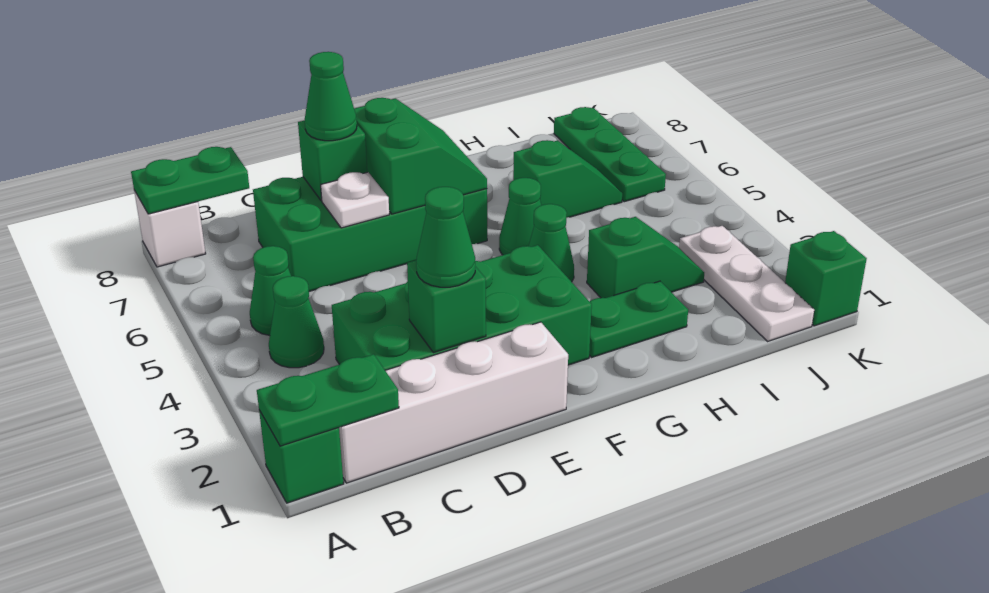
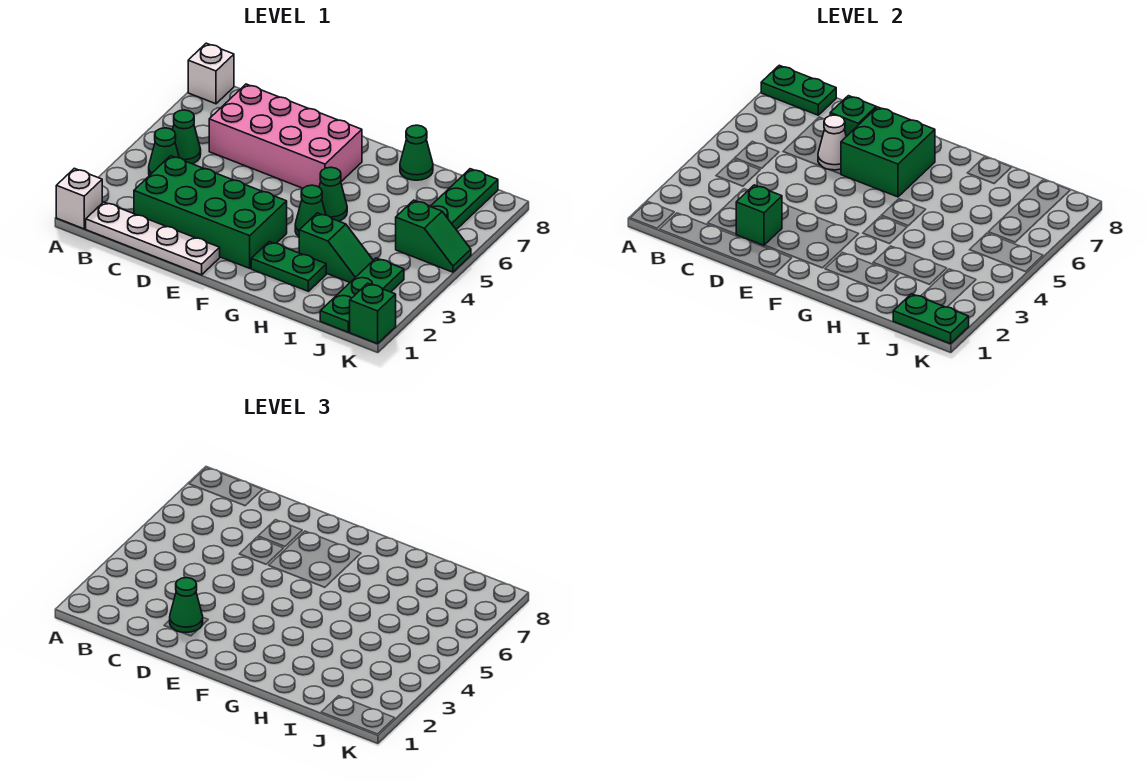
green 1x1 brick [259,410,344,503] -> white 1x1 brick [56,168,102,229]
green 1x2 plate [257,354,399,446] -> green 1x2 plate moved to [893,294,969,344]
white 1x4 brick [339,322,568,483] -> white 1x4 plate [86,202,220,275]
green 2x4 brick [253,177,487,291] -> pink 2x4 brick [209,84,362,188]
white 1x1 plate [321,172,389,228] -> white 1x1 cone [818,115,846,170]
green 1x1 cone [305,52,357,141] -> green 1x1 cone moved to [400,125,433,180]
green 2x2 slope [354,98,487,214] -> green 2x2 brick [841,107,935,197]
green 1x2 slope [513,140,622,218] -> green 1x2 slope moved to [396,200,471,272]
white 1x3 plate [679,226,814,341] -> green 1x3 plate [320,258,404,332]

